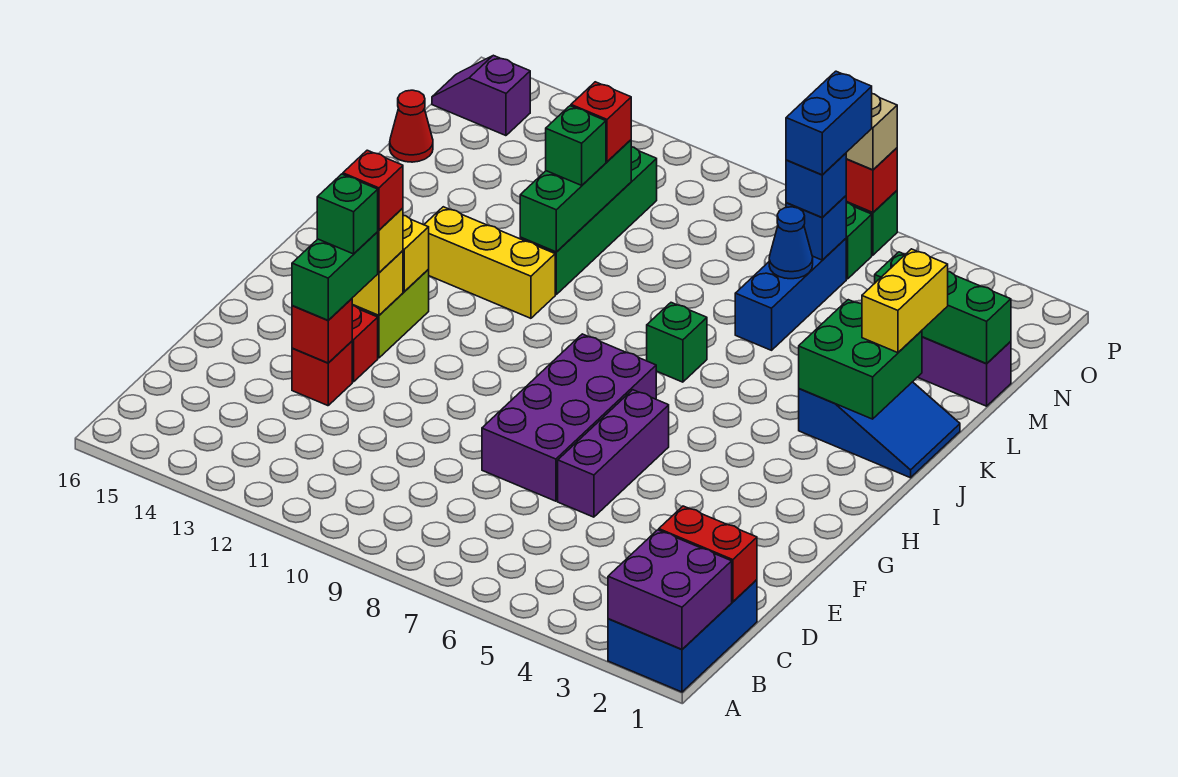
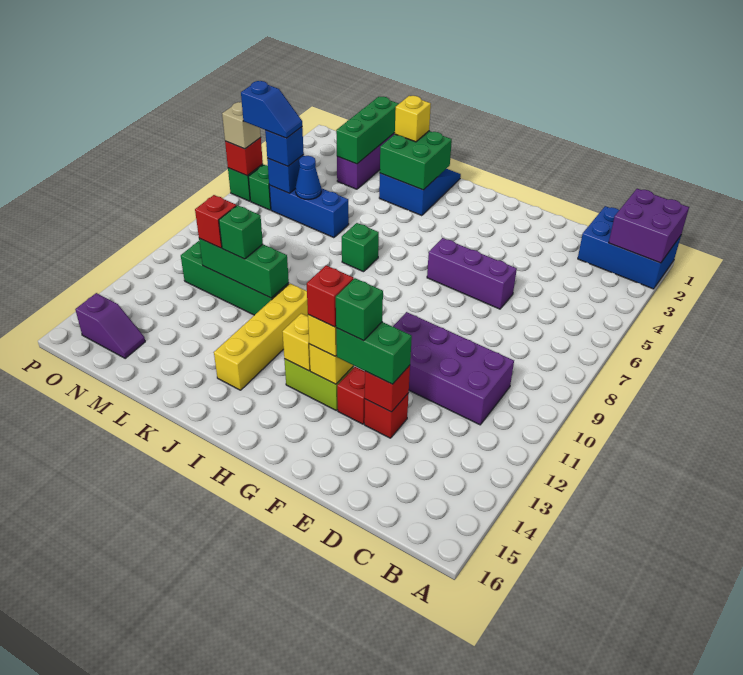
red 1x2 brick [659,506,757,602] -> none
purple 2x4 brick [482,334,656,501] -> purple 2x4 brick moved to [393,312,514,425]
yellow 1x3 brick [424,207,555,318] -> yellow 1x4 brick [214,284,308,390]
yellow 1x2 brick [862,249,948,353] -> yellow 1x1 brick [395,96,431,142]
red 1x1 cone [390,90,433,162] -> none
blue 1x2 brick [786,71,872,175] -> blue 1x2 slope [241,81,302,138]
purple 1x2 slope [432,55,530,136] -> purple 1x2 slope turned to [75,293,145,358]

